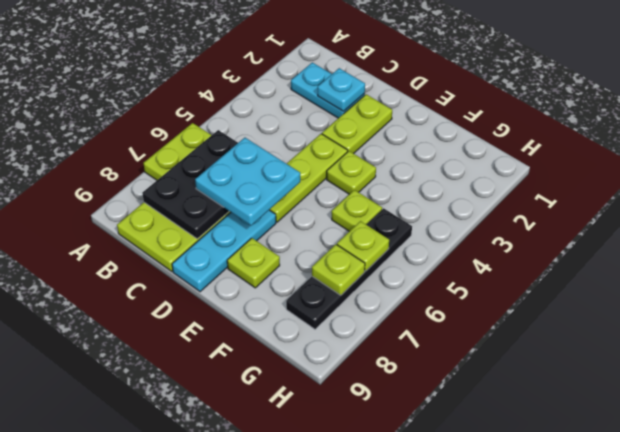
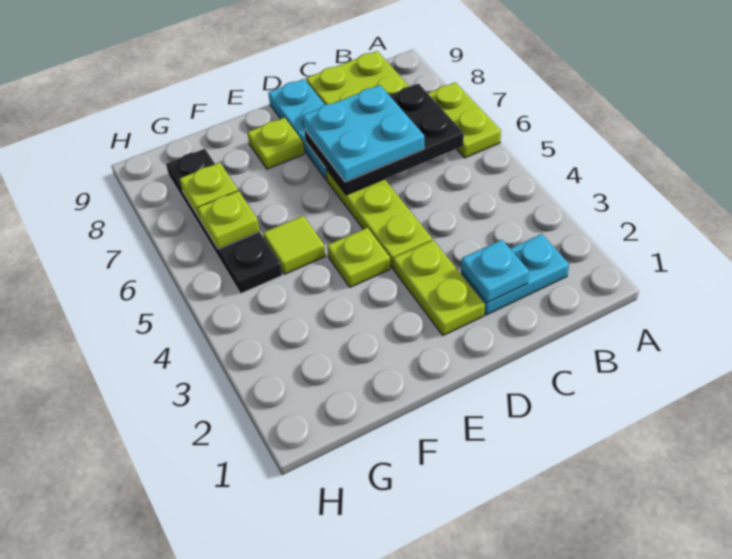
black 2x3 plate [142,130,238,239] -> black 2x3 plate turned to [304,84,464,195]
lime 1x1 plate [332,190,382,231] -> lime 1x1 tile [263,216,325,274]

